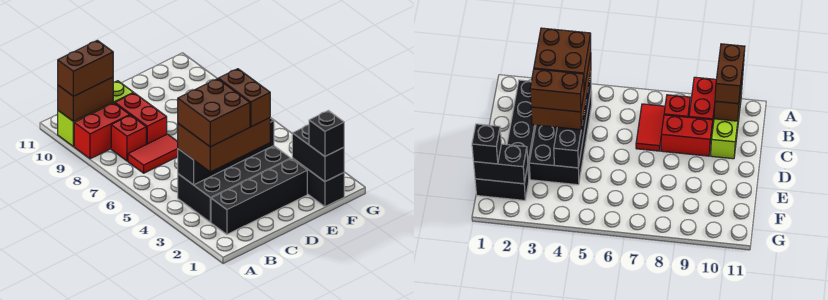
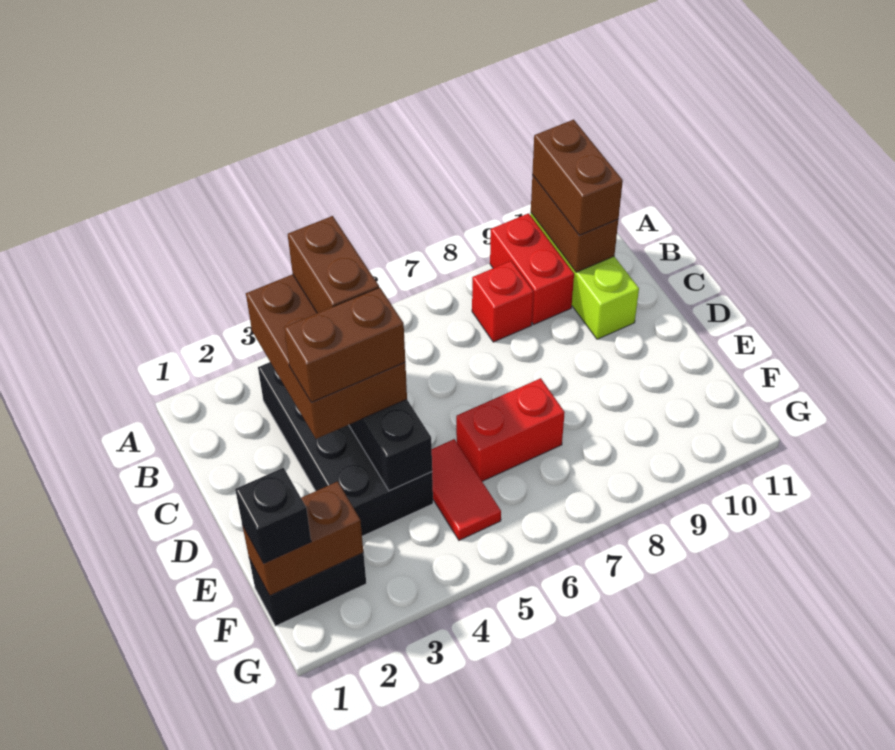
black 1x4 brick [211,159,307,234] -> none
brown 2x2 brick [178,79,250,147] -> brown 1x2 brick [288,216,379,313]
red 1x2 tile [128,134,178,173] -> red 1x2 tile moved to [432,439,501,540]
red 1x2 brick [115,93,167,144] -> red 1x2 brick moved to [456,378,565,481]
black 1x2 brick [292,125,344,182] -> brown 1x2 brick [242,481,363,596]

